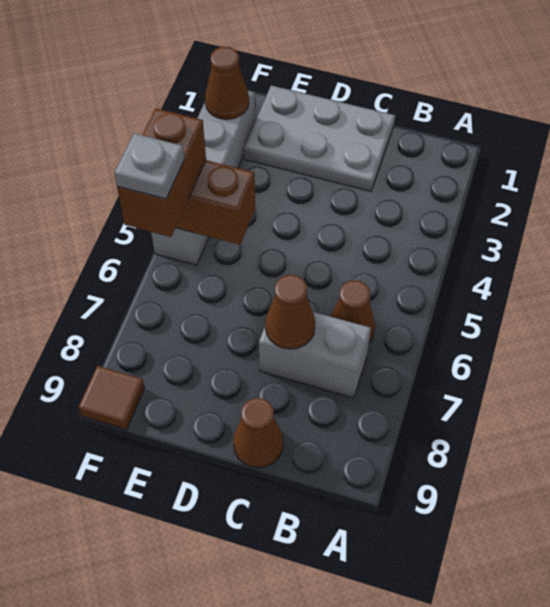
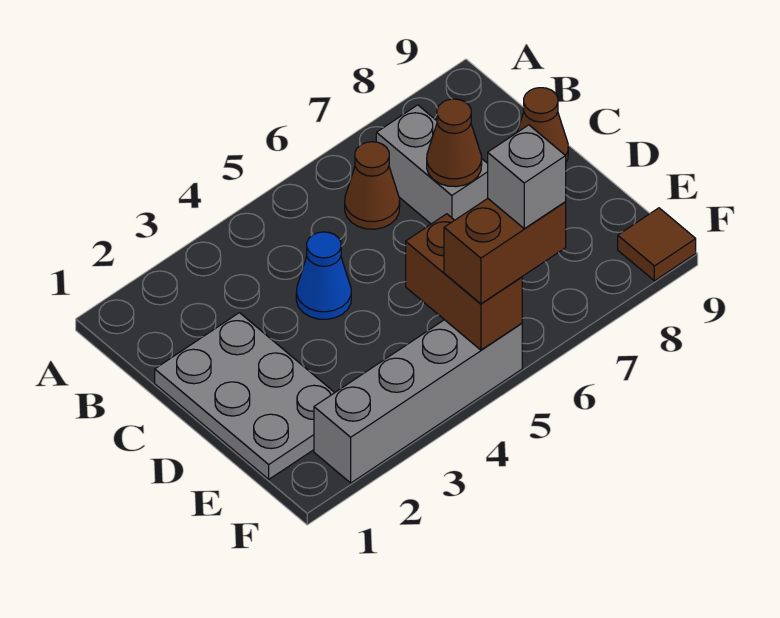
none -> blue 1x1 cone [296,232,351,319]
brown 1x1 cone [205,47,249,119] -> none
grey 1x1 plate [114,133,184,199] -> grey 1x1 brick [488,125,566,229]

